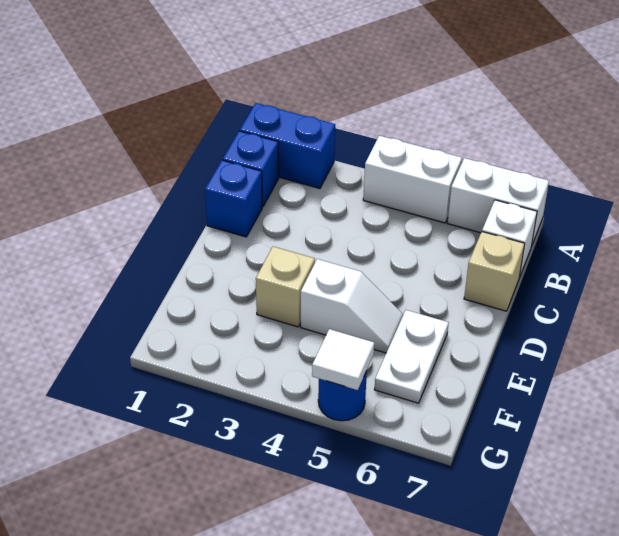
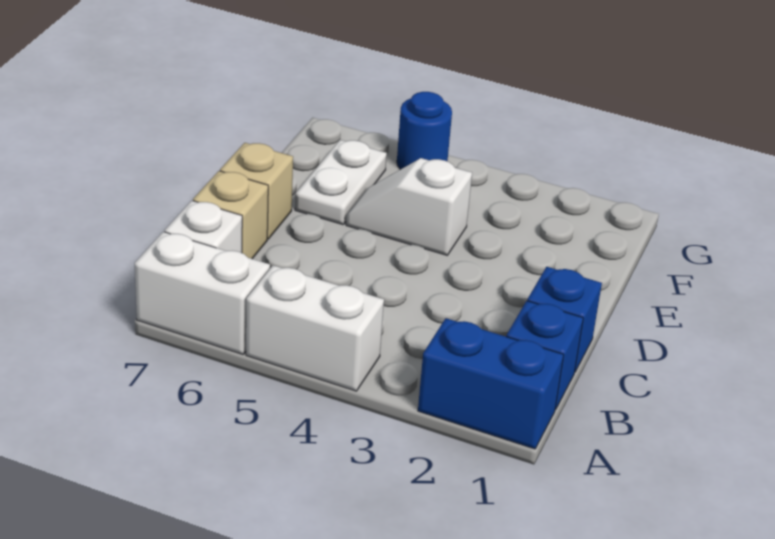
tan 1x1 brick [256,247,315,327] -> tan 1x1 brick moved to [220,143,293,239]
white 1x1 tile [312,329,374,390] -> none

